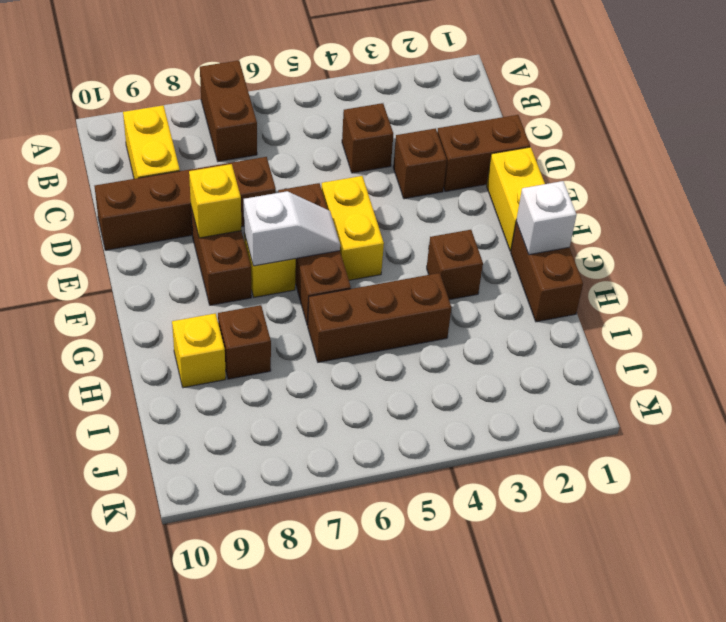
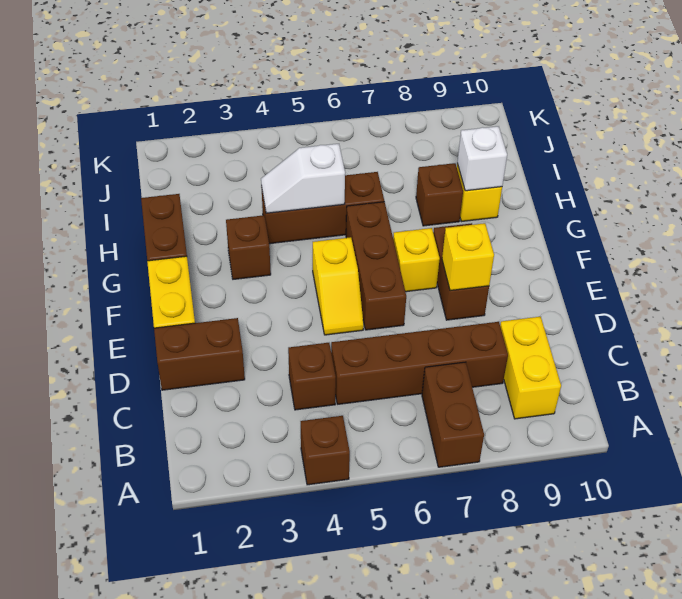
brown 1x1 brick [393,128,447,199] -> brown 1x1 brick moved to [301,416,350,485]
brown 1x4 brick [95,157,276,250] -> brown 1x4 brick moved to [331,322,508,404]
yellow 1x2 brick [321,176,384,280] -> yellow 1x2 slope [313,237,364,335]
white 1x2 slope [244,191,340,266] -> white 1x2 slope moved to [261,144,345,213]
white 1x1 brick [516,181,576,255] -> white 1x1 brick moved to [457,126,507,191]

